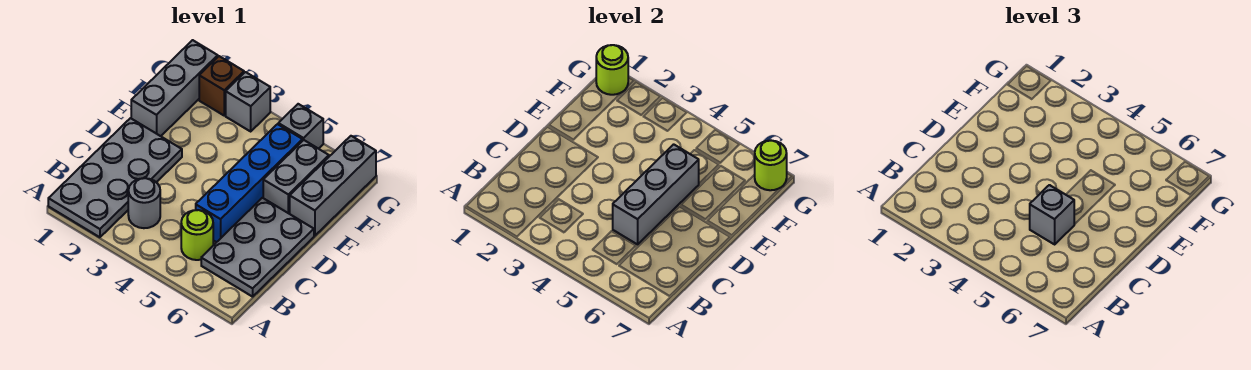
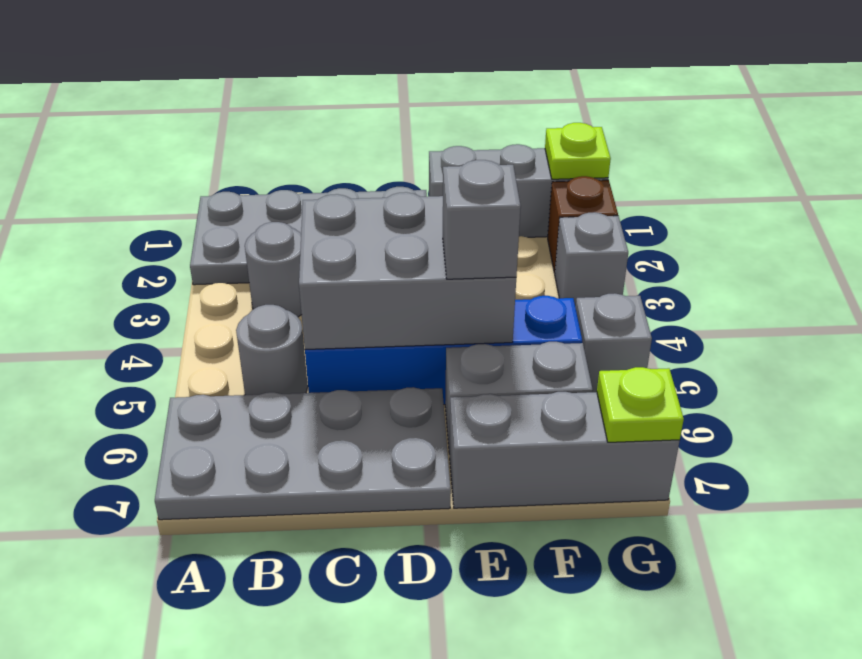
lime 1x1 round brick [181,210,213,260] -> grey 1x1 round brick [236,305,308,395]
grey 2x3 plate [201,198,314,297] -> grey 2x4 plate [155,387,451,520]
grey 1x3 brick [613,144,699,244] -> grey 2x3 brick [299,192,516,350]
grey 1x1 brick [1030,185,1074,244] -> grey 1x1 brick moved to [443,160,521,279]
lime 1x1 round brick [596,45,628,95] -> lime 1x1 plate [545,123,611,179]
lime 1x1 round brick [755,141,787,190] -> lime 1x1 plate [597,367,684,442]

